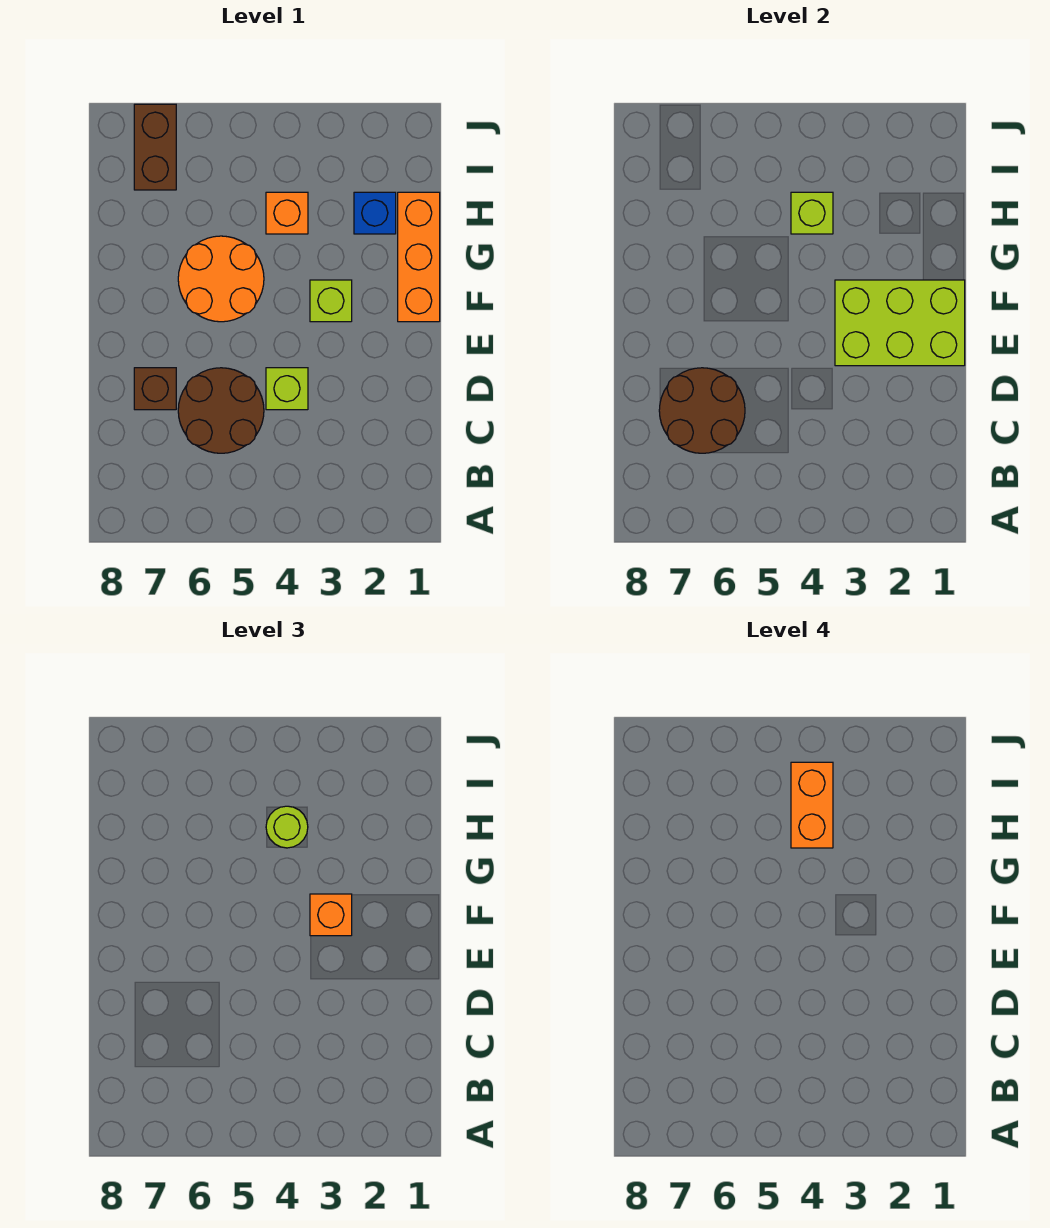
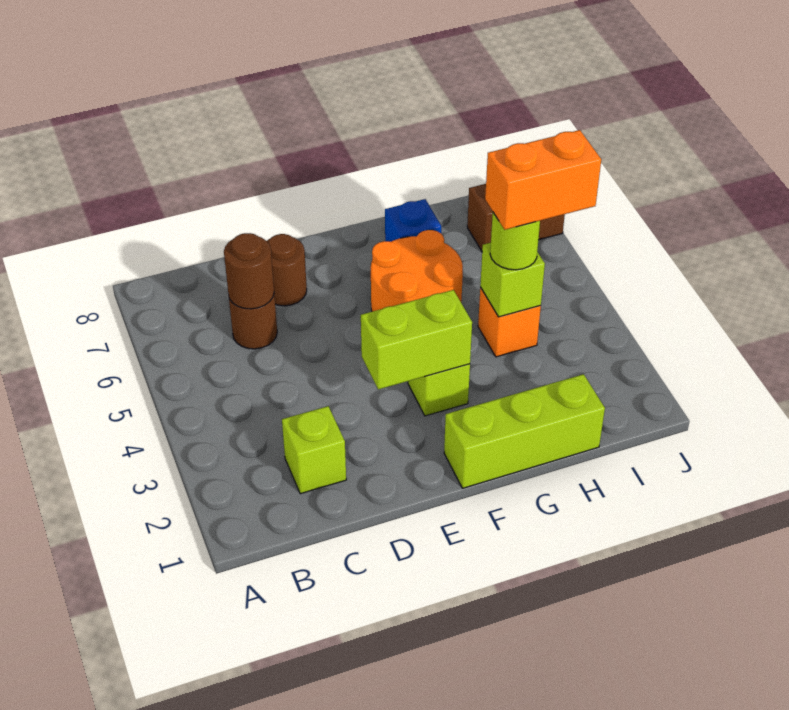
brown 2x2 round brick [178,368,264,453] -> brown 1x1 round brick [229,295,277,349]
brown 2x2 round brick [659,368,745,453] -> brown 1x1 round brick [224,233,274,309]
lime 1x1 brick [266,368,308,410] -> lime 1x1 brick moved to [282,406,346,494]
brown 1x1 brick [134,368,176,410] -> brown 1x1 round brick [267,234,307,306]
lime 2x3 brick [835,280,965,366] -> lime 1x2 brick [361,290,472,389]
orange 1x3 brick [398,192,440,322] -> lime 1x3 brick [444,374,605,488]
orange 1x1 brick [310,894,352,936] -> none
blue 1x1 brick [354,192,396,234] -> blue 1x1 brick moved to [385,199,441,242]

